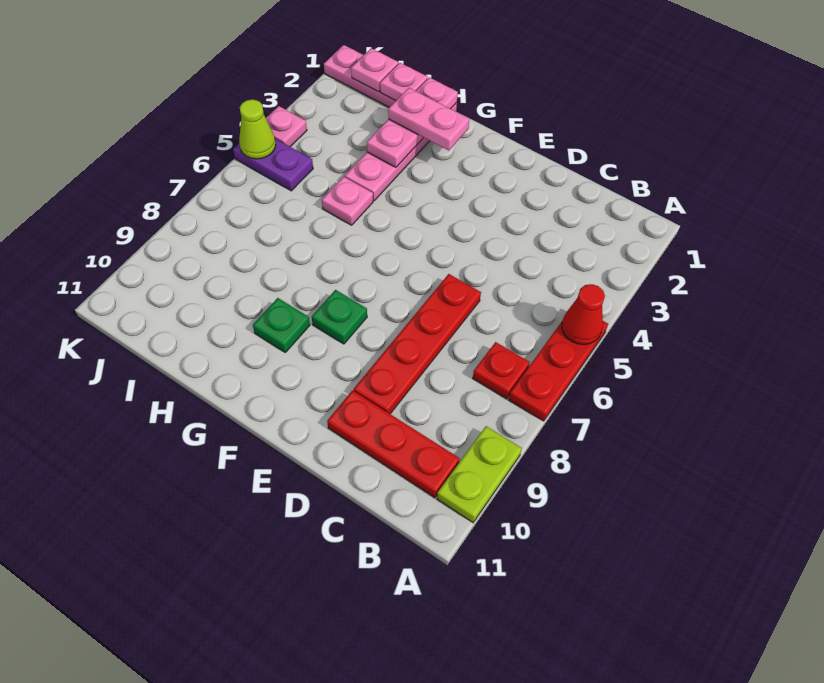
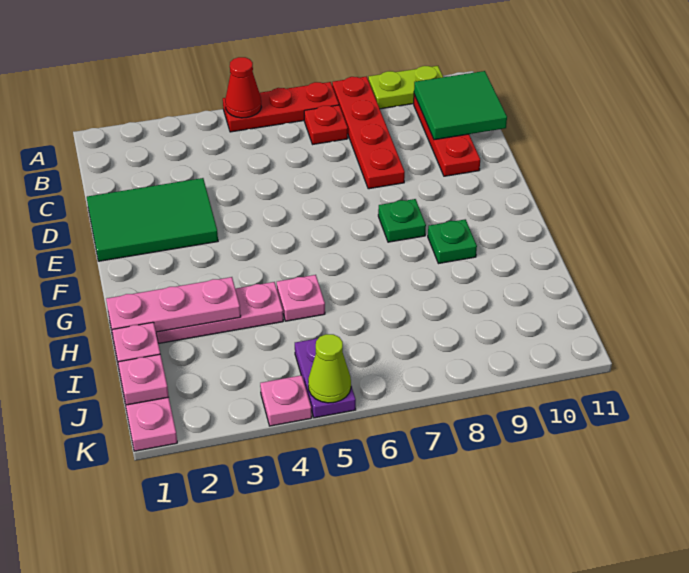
none -> green 2x2 tile [414,71,507,140]
none -> green 2x3 tile [87,178,218,261]
red 1x4 plate [354,274,481,414] -> red 1x4 plate turned to [332,77,405,189]
pink 1x2 plate [388,88,469,150] -> none

